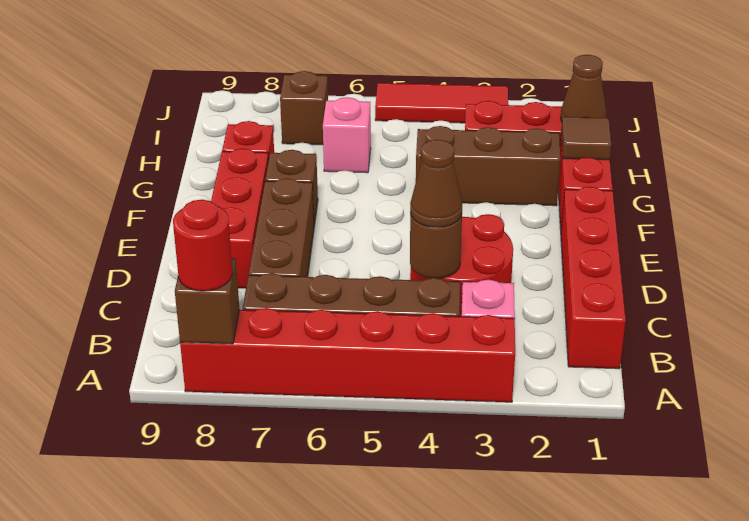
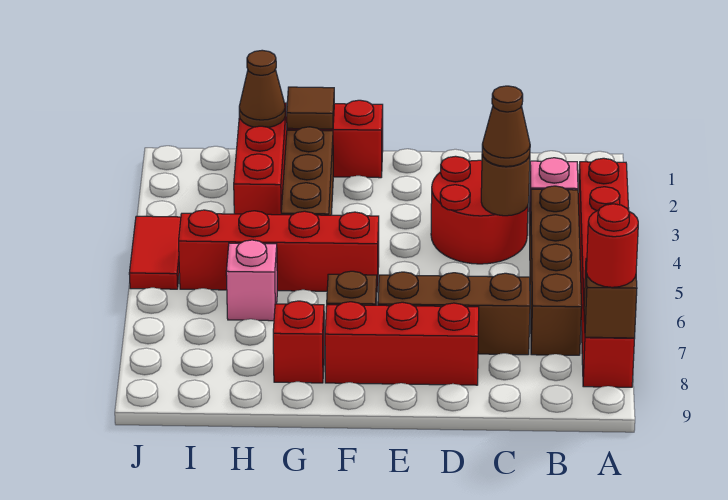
red 1x4 brick [561,187,626,369] -> red 1x4 brick moved to [179,210,379,292]
brown 1x1 brick [280,71,328,145] -> none
red 1x3 tile [375,83,508,123] -> red 1x2 tile [129,216,181,289]

